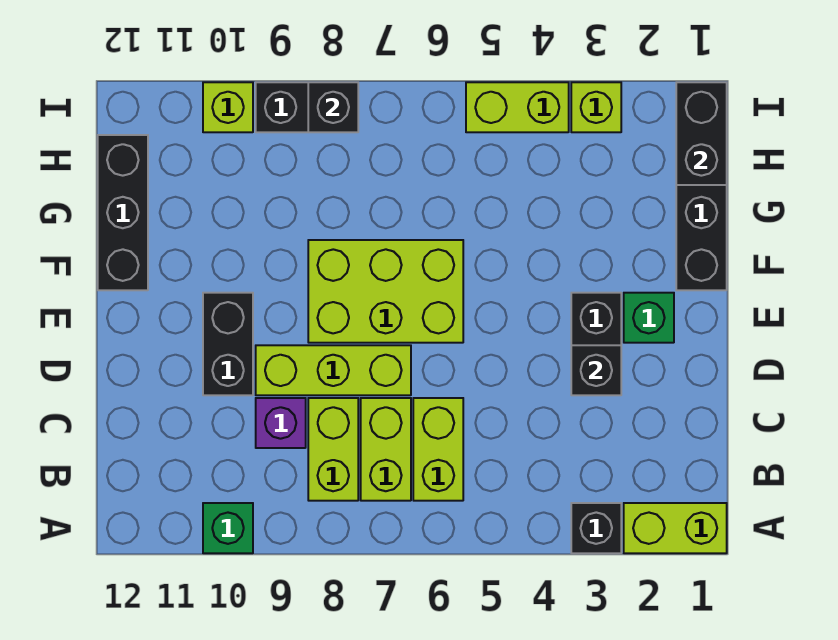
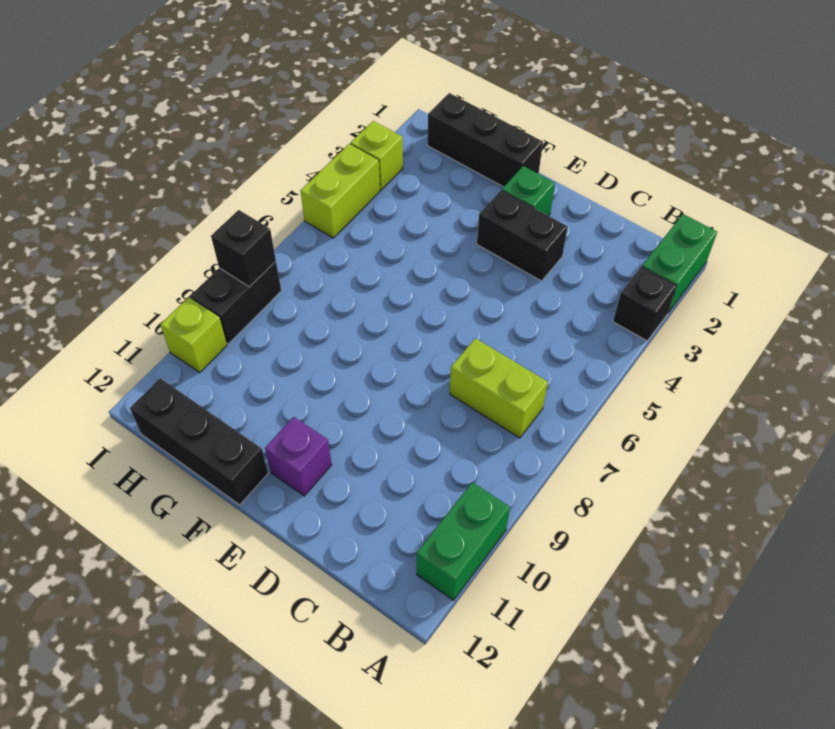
lime 1x2 brick [624,503,727,553] -> green 1x2 brick [642,214,717,313]
green 1x1 brick [203,503,253,553] -> green 1x2 brick [417,482,510,600]
lime 1x2 brick [413,398,463,501] -> none
lime 1x2 brick [308,398,358,501] -> none
purple 1x1 brick [256,398,306,448] -> purple 1x1 brick moved to [265,417,332,496]
black 1x1 brick [571,345,621,395] -> none
lime 1x3 brick [256,345,411,395] -> none
black 1x2 brick [203,293,253,395] -> none
lime 2x3 brick [308,240,463,343] -> none
black 1x2 brick [676,82,727,185] -> none

